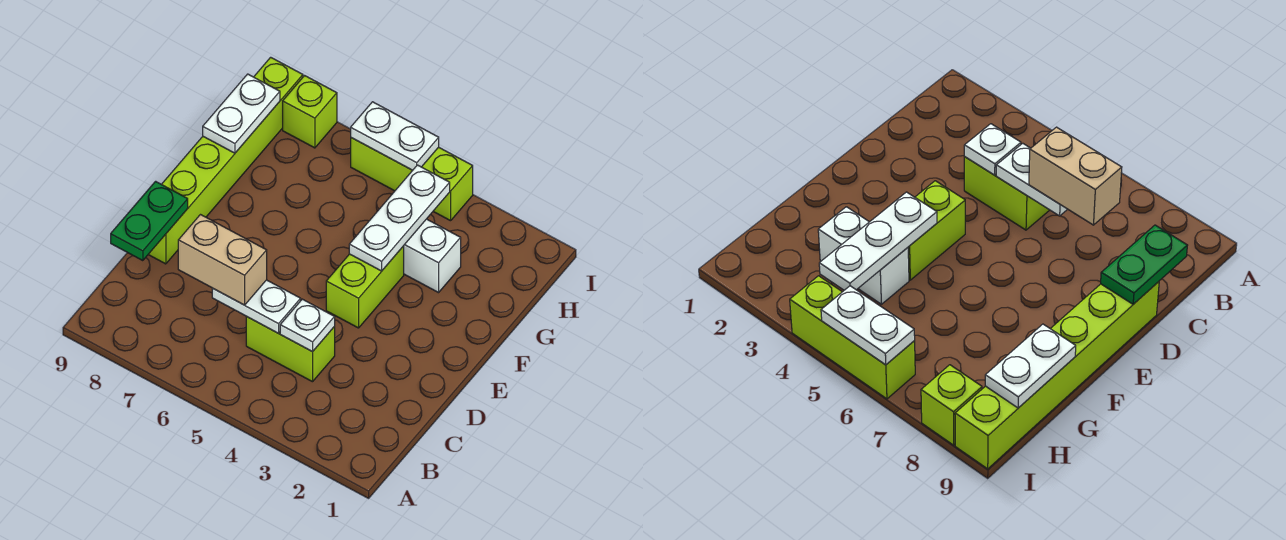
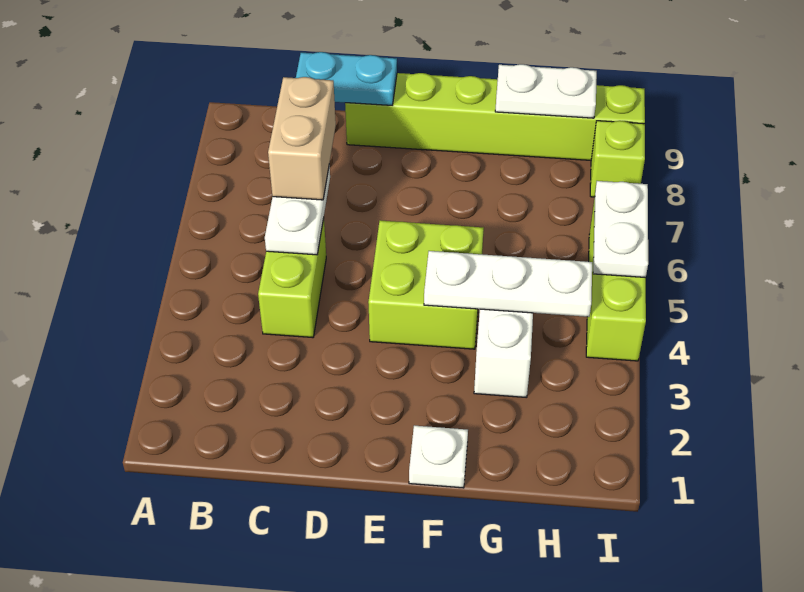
white 1x1 plate [280,299,335,352] -> white 1x1 plate moved to [409,426,468,488]
green 1x2 plate [111,181,188,261] -> cyan 1x2 plate [296,52,397,105]
lime 1x2 brick [326,246,404,328] -> lime 2x2 brick [368,220,484,349]

